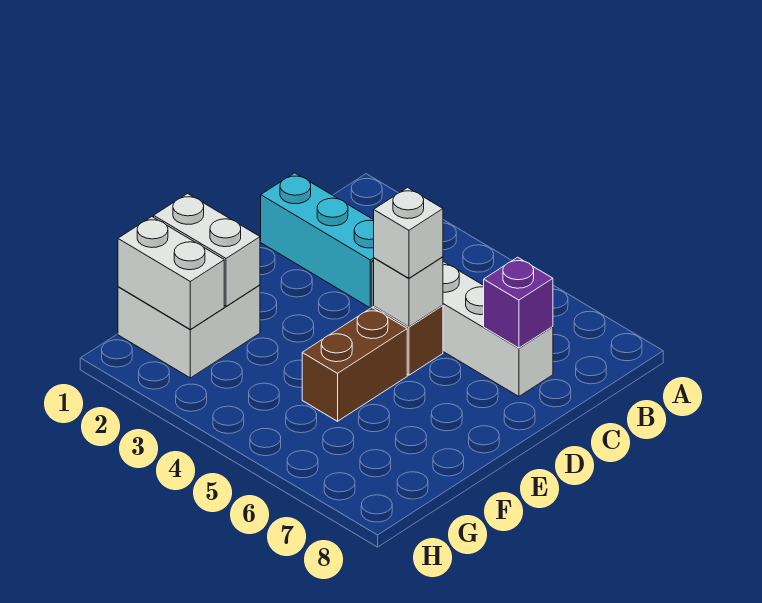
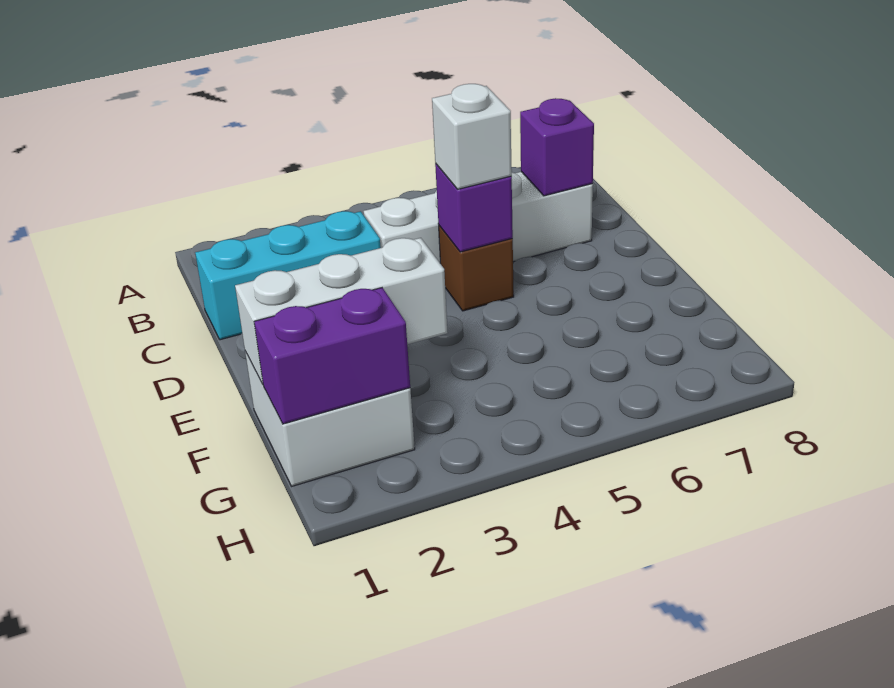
white 1x1 brick [374,257,443,327] -> purple 1x1 brick [435,164,513,252]
brown 1x2 brick [302,308,407,421] -> none
white 1x2 brick [154,194,260,306] -> white 1x3 brick [235,238,448,384]
white 1x2 brick [118,217,224,329] -> purple 1x2 brick [254,288,410,424]

